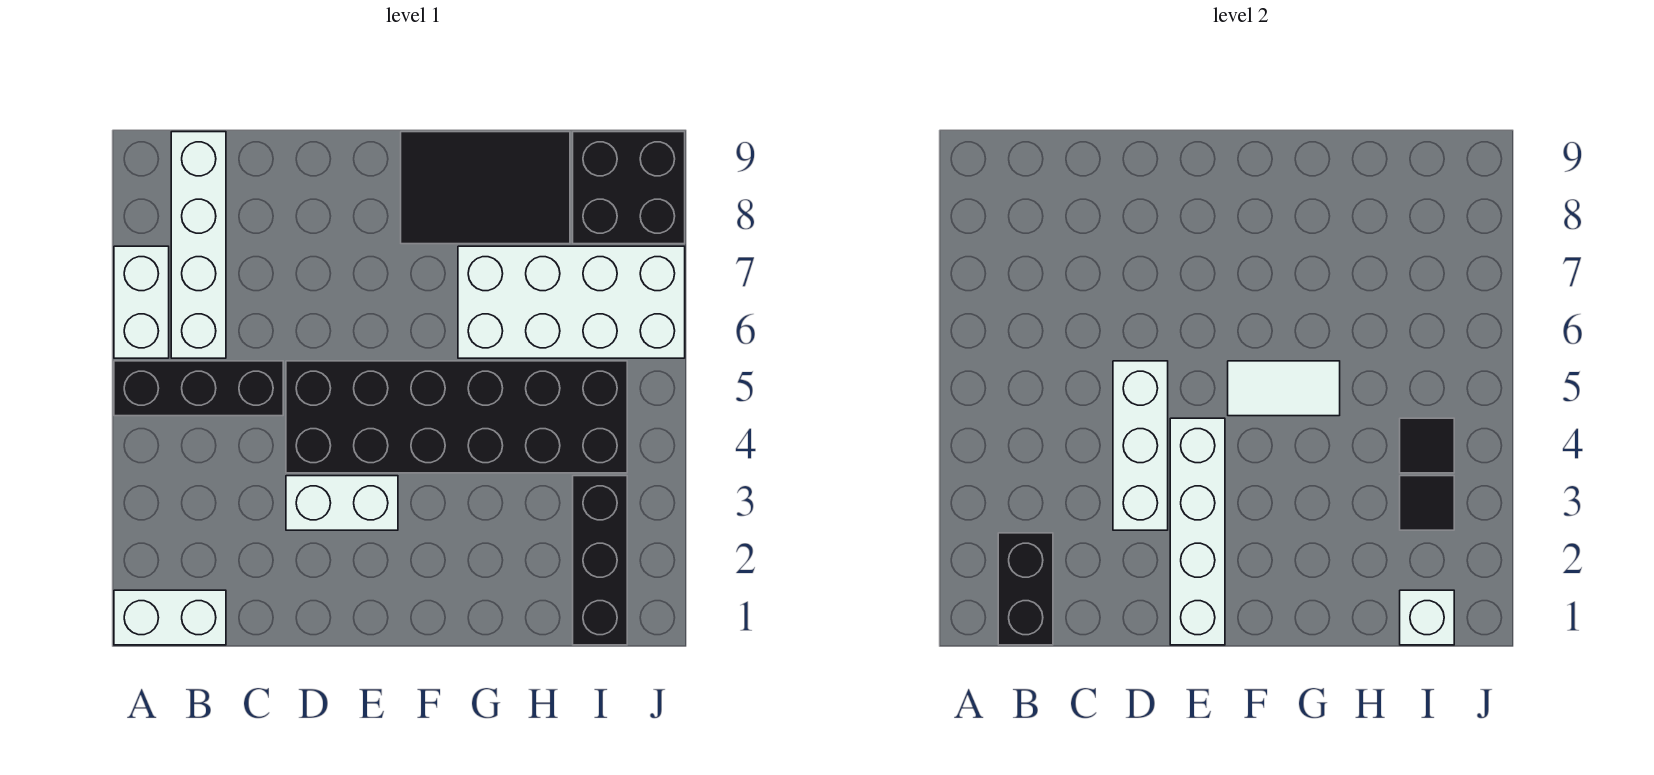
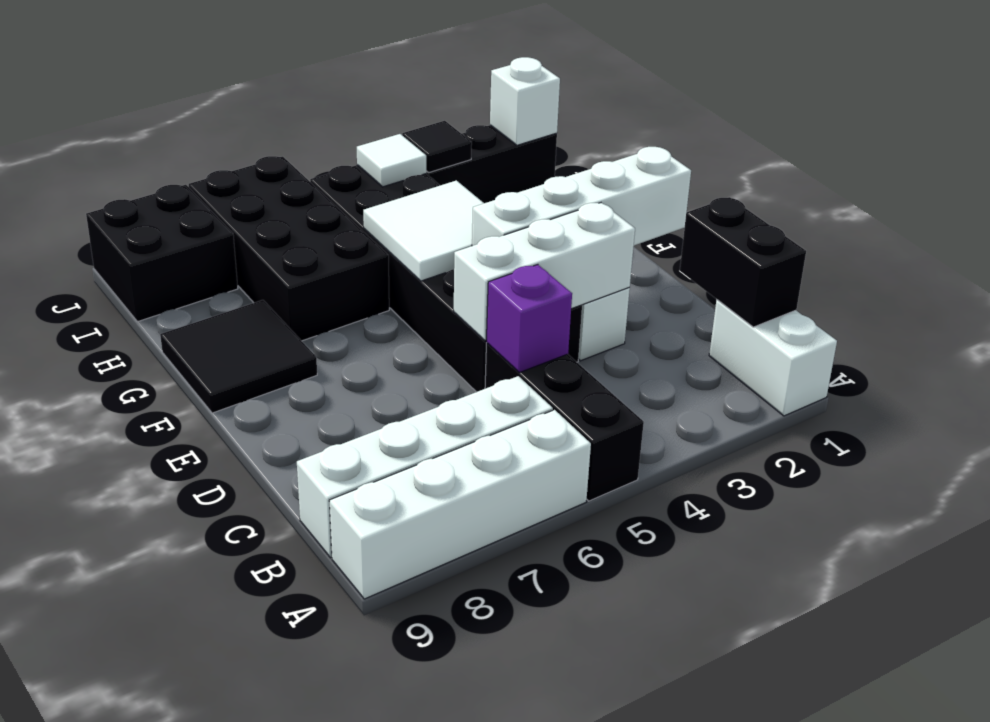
white 1x2 brick [114,246,169,358] -> white 1x4 brick [329,410,591,599]
black 1x2 brick [998,533,1053,645] -> black 1x2 brick turned to [680,197,806,327]
none -> purple 1x1 brick [486,265,572,373]
white 1x2 tile [1228,361,1340,416] -> white 2x2 tile [363,180,484,281]
black 2x3 tile [401,132,570,244] -> black 2x2 tile [160,300,317,413]
white 2x4 brick [458,246,685,358] -> black 2x4 brick [189,156,389,341]
black 1x1 tile [1400,418,1454,473] -> white 1x1 tile [357,134,426,187]

